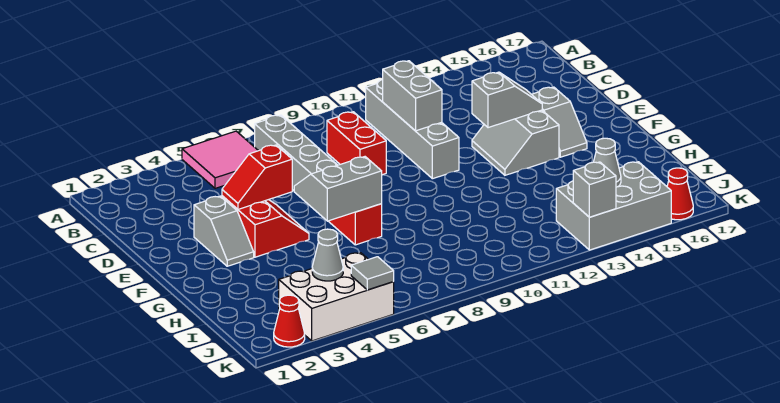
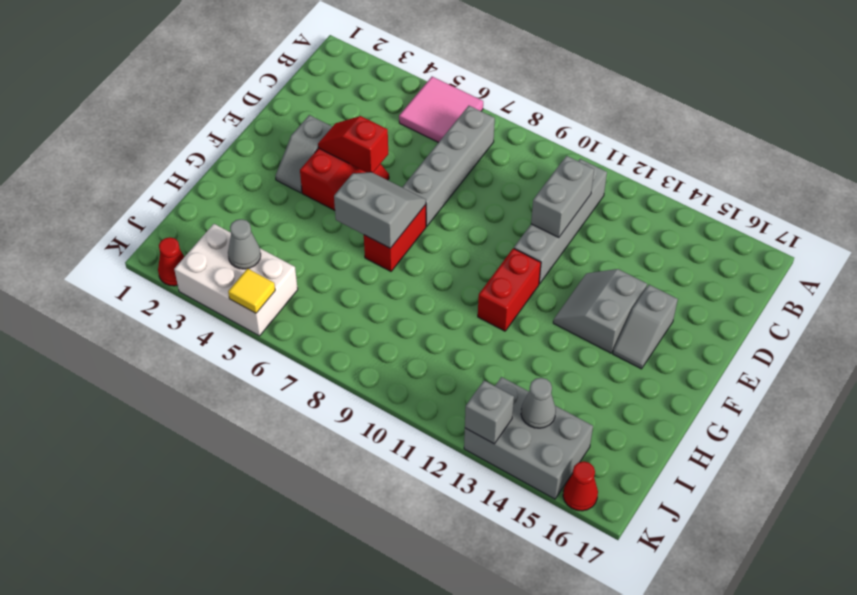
red 1x2 brick [327,112,386,175] -> red 1x2 brick moved to [478,248,541,331]
grey 1x2 slope [472,72,542,128] -> none
grey 1x1 tile [351,257,394,290] -> yellow 1x1 tile [228,268,275,313]

